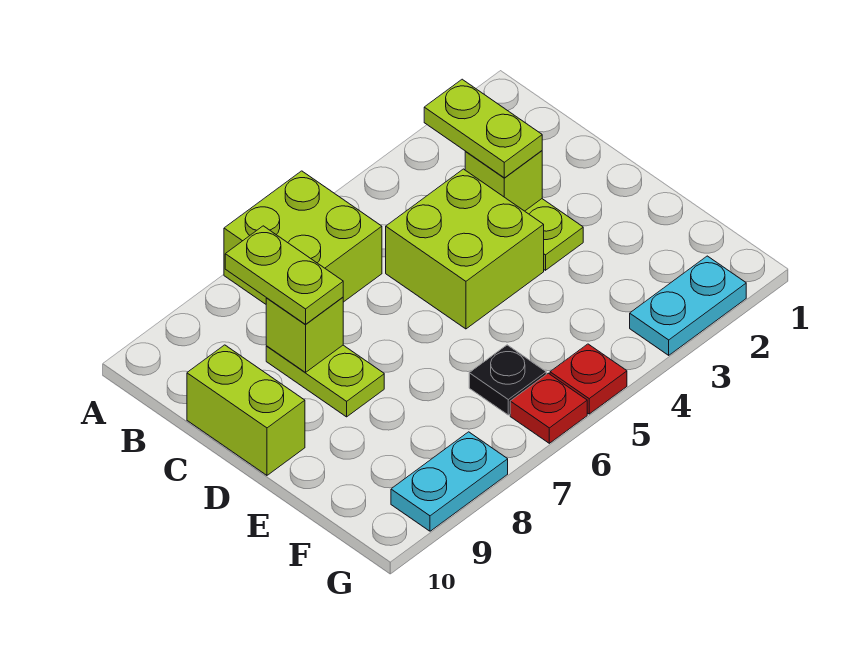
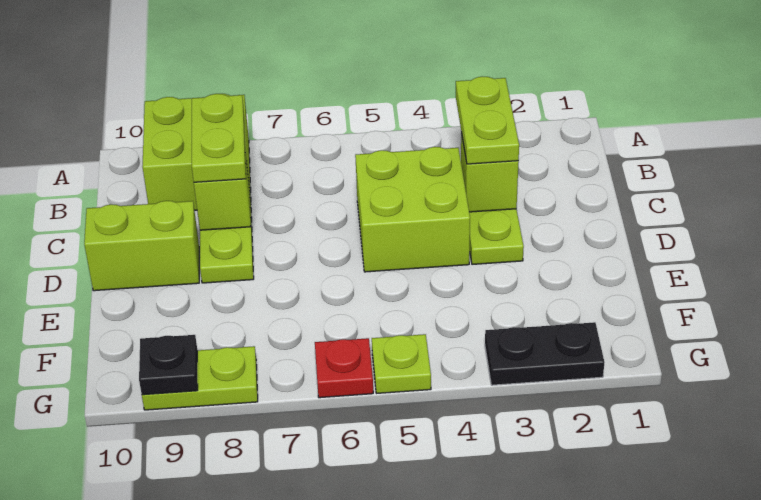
lime 2x2 brick [224,171,382,304] -> lime 2x2 brick moved to [142,94,251,210]
lime 1x2 brick [187,345,305,475] -> lime 1x2 brick turned to [84,201,199,291]
black 1x1 plate [469,345,546,415] -> black 1x1 plate moved to [139,335,198,395]
cyan 1x2 plate [630,256,746,355] -> black 1x2 plate [485,322,604,385]
red 1x1 plate [550,344,627,414] -> lime 1x1 plate [372,334,431,393]
cyan 1x2 plate [391,432,508,531] -> lime 1x2 plate [142,346,258,410]

